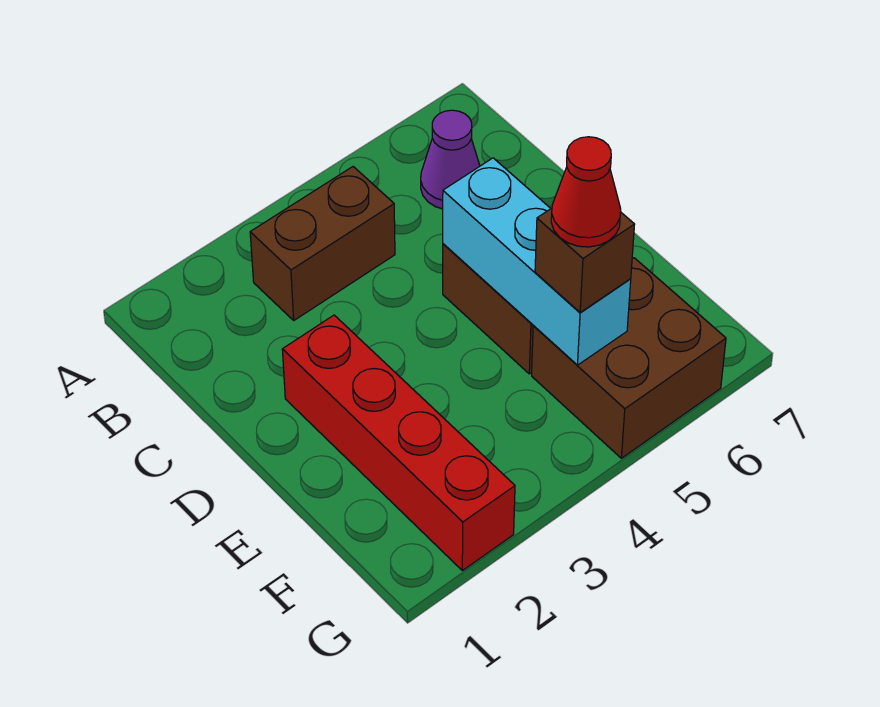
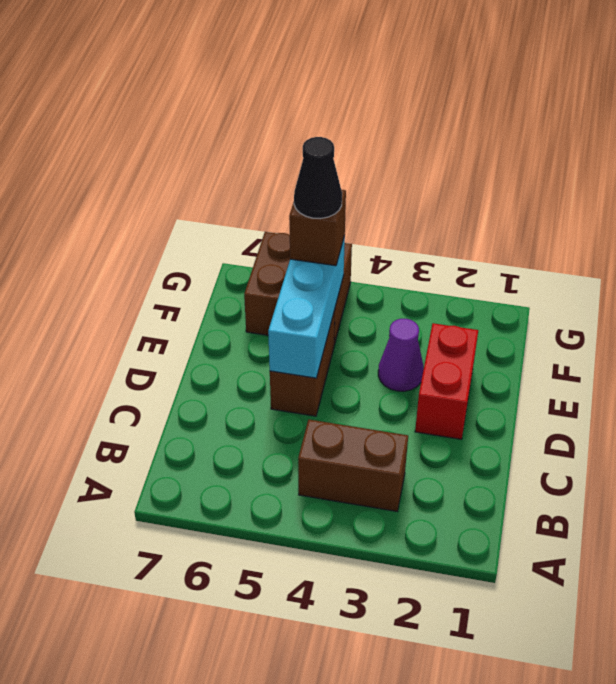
purple 1x1 cone [421,110,480,209] -> purple 1x1 cone moved to [378,319,424,391]
red 1x4 brick [282,315,515,571] -> red 1x2 brick [415,323,478,439]
red 1x1 cone [551,137,621,247] -> black 1x1 cone [294,137,342,219]

